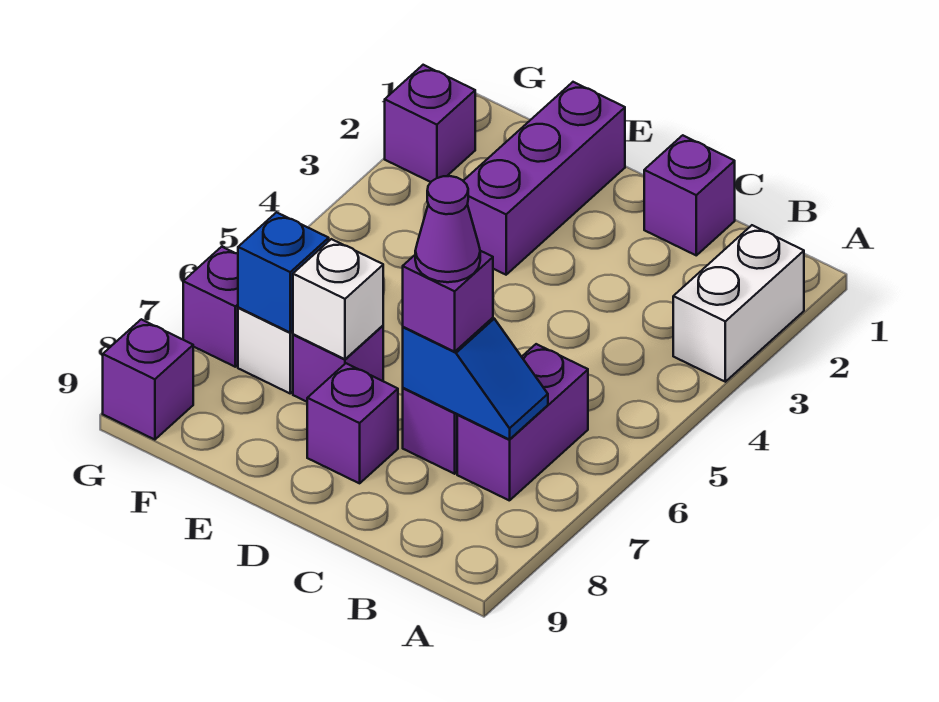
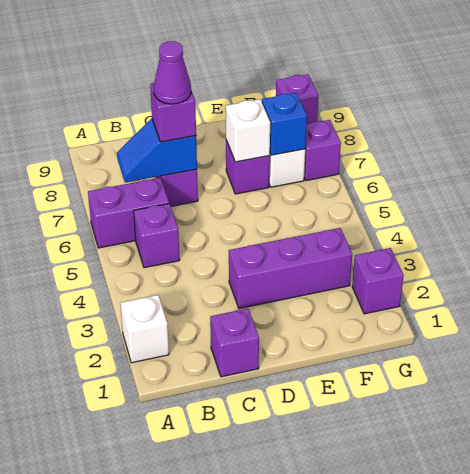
white 1x2 brick [673,225,804,382] -> white 1x1 brick [120,295,169,363]
purple 1x2 brick [457,344,588,501] -> purple 1x2 brick turned to [88,178,169,248]
purple 1x1 brick [307,363,398,483] -> purple 1x1 brick moved to [134,204,180,268]
purple 1x3 brick [464,82,625,275] -> purple 1x3 brick turned to [229,228,352,309]

